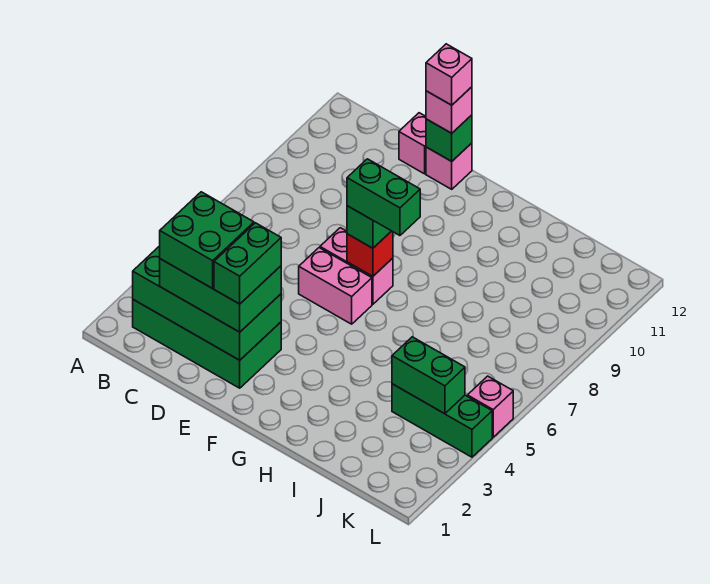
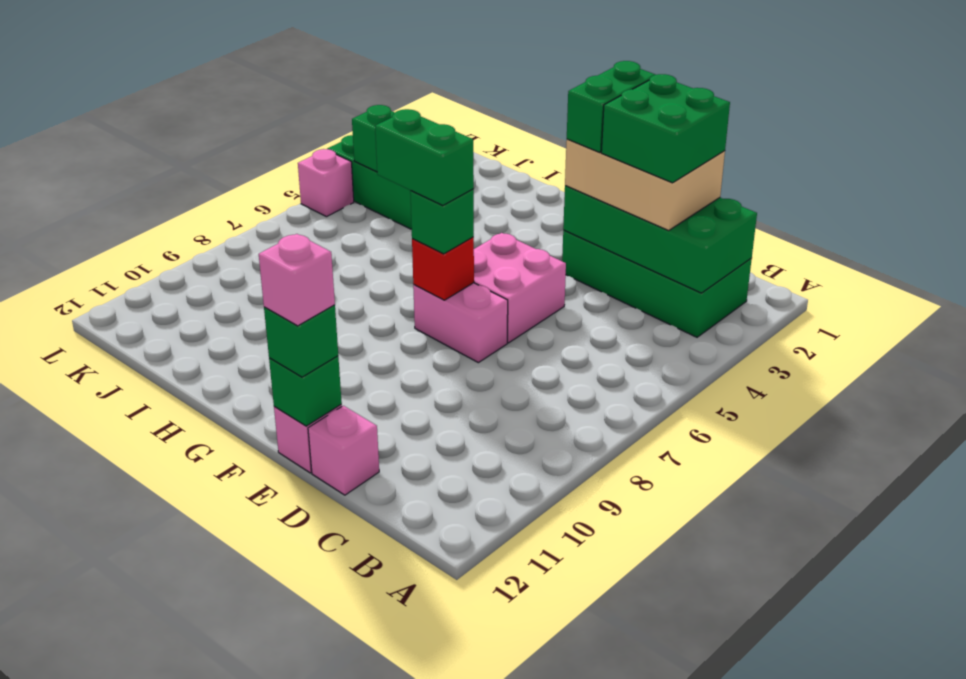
green 2x3 brick [160,259,281,332] -> tan 2x3 brick [565,139,725,230]
pink 1x2 brick [299,248,372,324] -> pink 2x2 brick [474,233,566,343]
pink 1x1 brick [426,87,472,133] -> green 1x1 brick [264,305,338,377]

